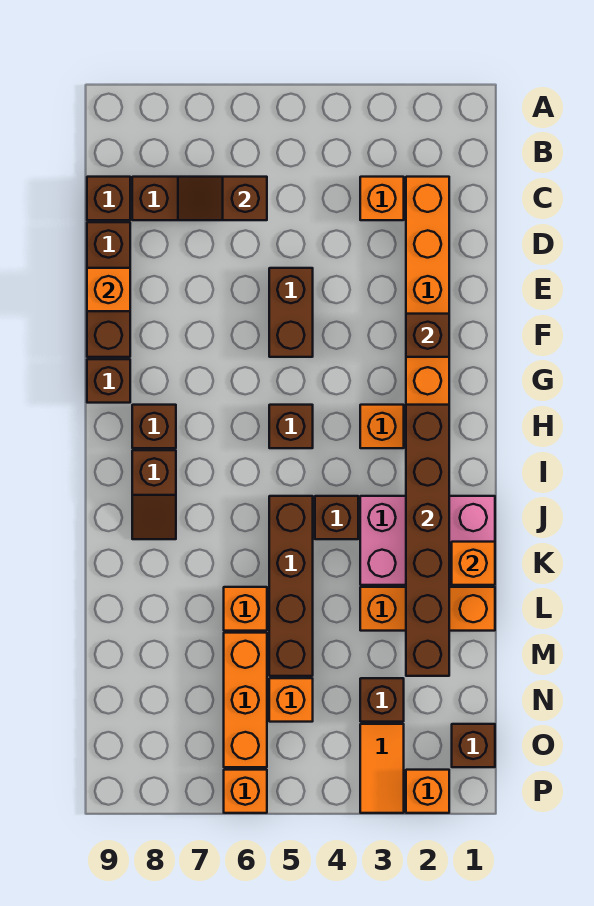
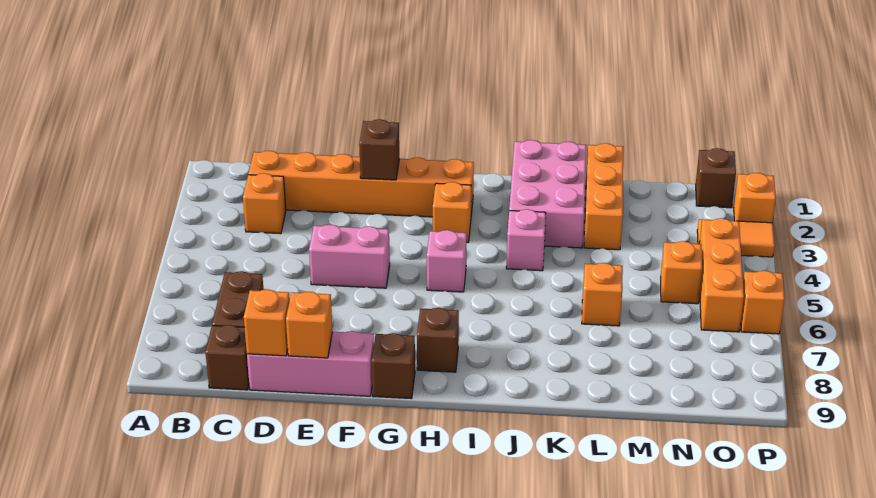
brown 1x2 slope [178,177,267,220] -> none
brown 1x3 brick [87,222,130,357] -> pink 1x3 brick [247,331,374,396]
brown 1x2 brick [269,268,313,357] -> pink 1x2 brick [309,225,390,288]
brown 1x6 brick [406,405,449,676] -> none
brown 1x1 brick [269,405,313,448] -> pink 1x1 brick [427,230,467,292]
brown 1x2 slope [132,450,176,539] -> none
brown 1x1 brick [315,496,358,539] -> pink 1x1 brick [506,209,546,271]
brown 1x4 brick [269,496,313,676] -> none
orange 1x1 brick [452,542,495,585] -> orange 1x1 brick moved to [244,289,290,356]
orange 1x3 brick [224,633,267,767] -> orange 1x3 brick turned to [700,218,744,332]
brown 1x1 brick [360,678,404,722] -> none

